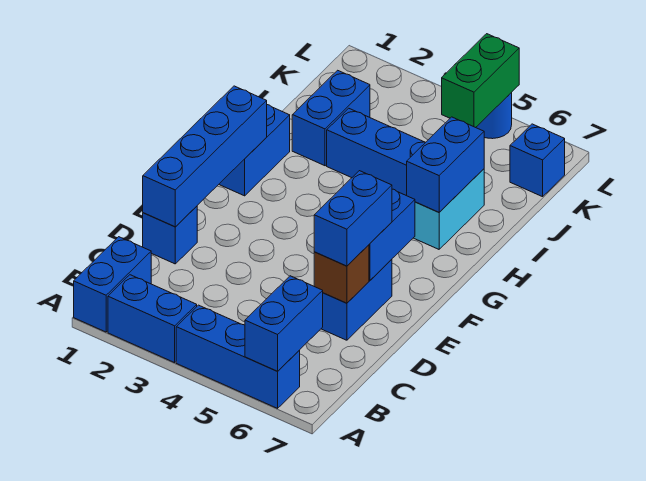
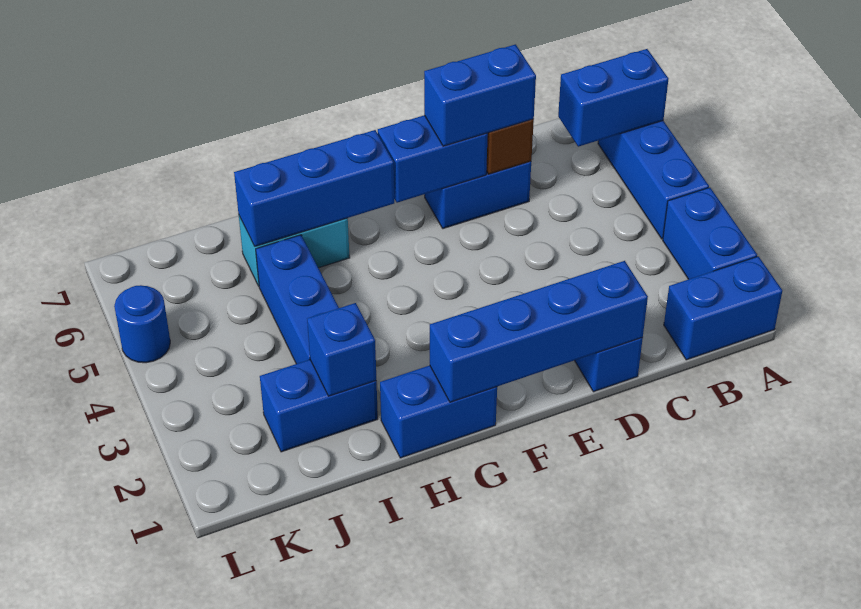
blue 1x2 brick [407,117,484,212] -> blue 1x3 brick [234,130,394,246]
green 1x2 brick [442,34,519,128] -> none
blue 1x1 brick [510,124,565,197] -> blue 1x1 brick moved to [307,303,376,396]

